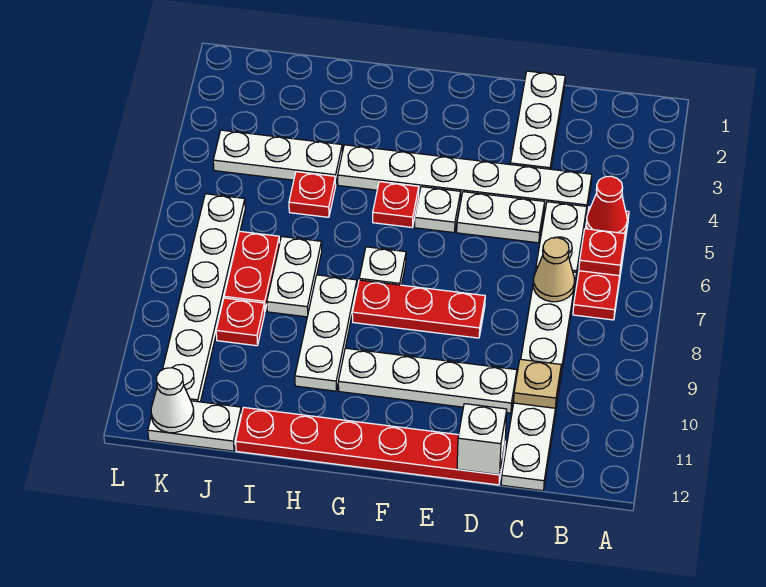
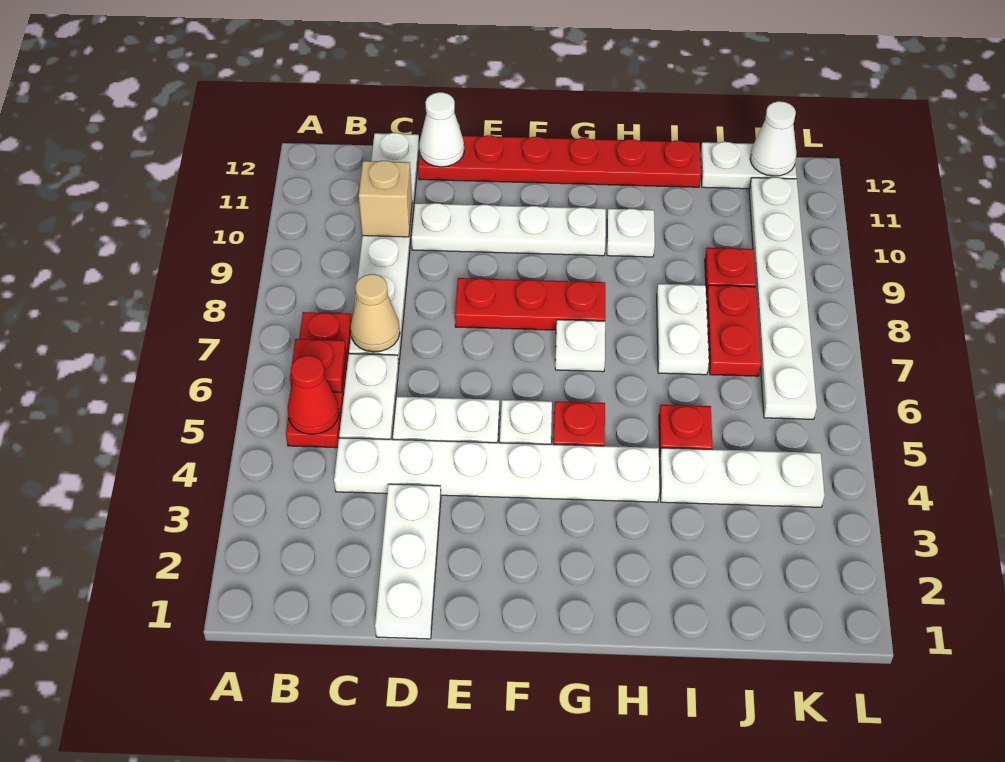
tan 1x1 plate [514,359,561,408] -> tan 1x1 brick [359,161,412,237]
white 1x1 brick [457,404,507,475] -> white 1x1 cone [419,92,464,167]
white 1x3 plate [295,275,357,391] -> white 1x1 plate [607,209,655,257]

